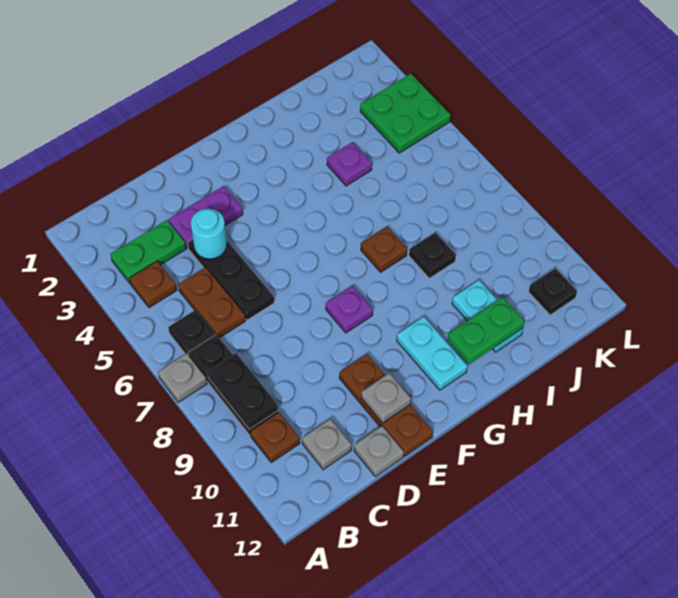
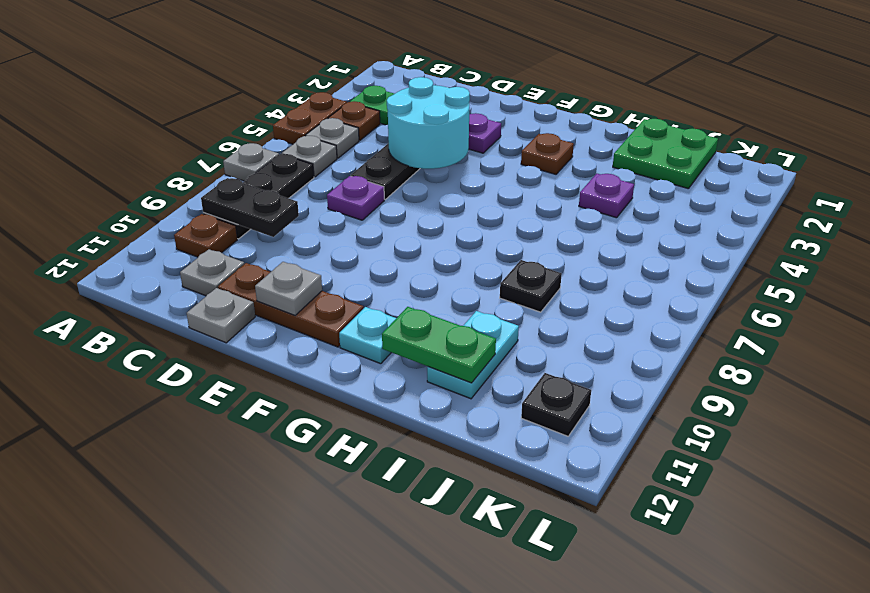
none -> grey 1x1 plate [305,118,359,158]
black 1x1 plate [168,310,216,356] -> grey 1x1 plate [282,136,337,177]
black 1x2 plate [208,353,278,429] -> black 1x2 plate turned to [201,178,299,237]
brown 1x2 plate [178,267,245,338] -> brown 1x2 plate moved to [273,92,347,144]
cyan 1x1 round brick [191,209,227,259] -> cyan 2x2 round brick [387,77,470,169]
brown 1x3 plate [339,354,433,456] -> brown 1x3 plate turned to [218,263,363,347]
purple 1x1 plate [326,286,373,333] -> purple 1x1 plate moved to [327,176,384,220]
cyan 1x2 plate [397,317,467,390] -> cyan 1x1 plate [339,307,396,364]
brown 1x1 plate [361,227,407,272] -> brown 1x1 plate moved to [521,133,574,174]
green 2x2 plate [360,74,450,153] -> green 2x2 plate moved to [613,119,718,189]

